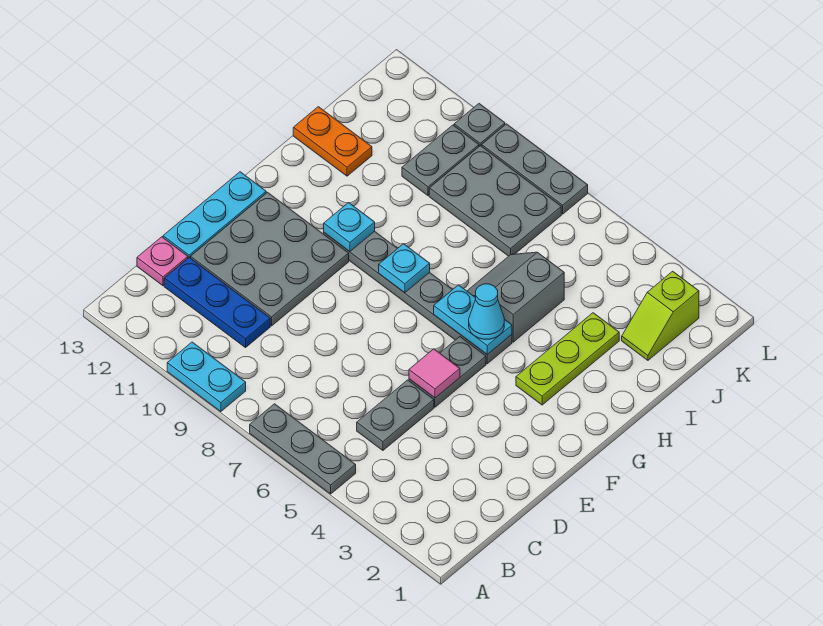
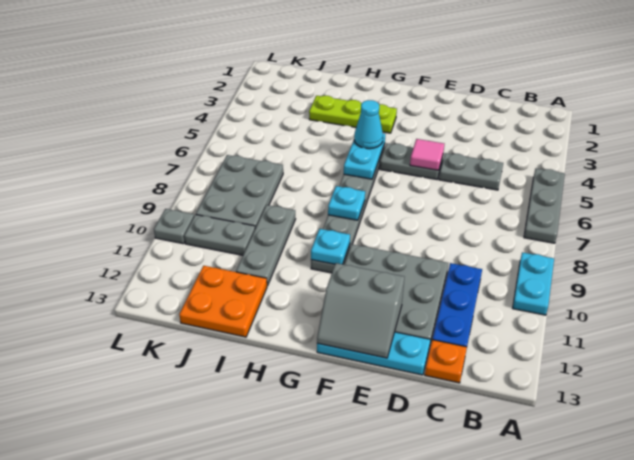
pink 1x1 plate [137,237,188,286] -> orange 1x1 plate [425,340,467,383]
grey 2x2 slope [467,252,564,342] -> grey 2x2 slope moved to [317,263,404,358]
orange 1x2 plate [293,107,372,176] -> orange 2x2 plate [179,266,267,337]
lime 1x2 slope [622,271,699,360] -> none
grey 1x3 plate [482,124,588,214] -> grey 1x3 plate moved to [236,205,295,286]

